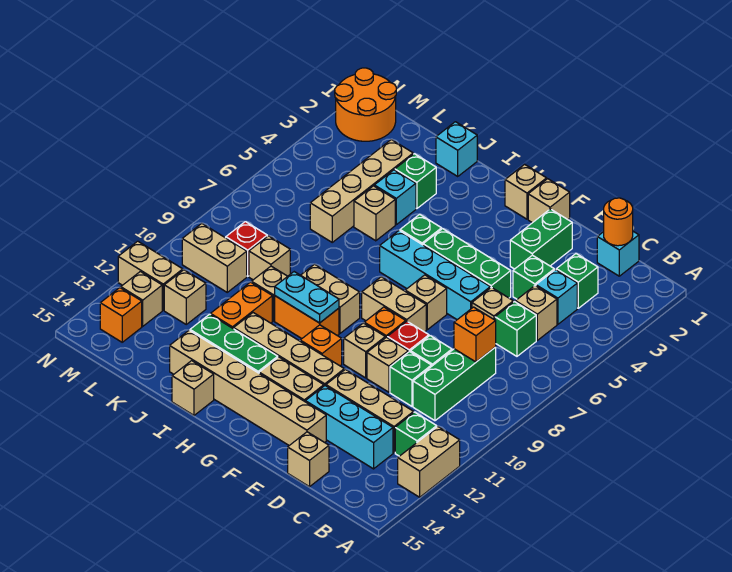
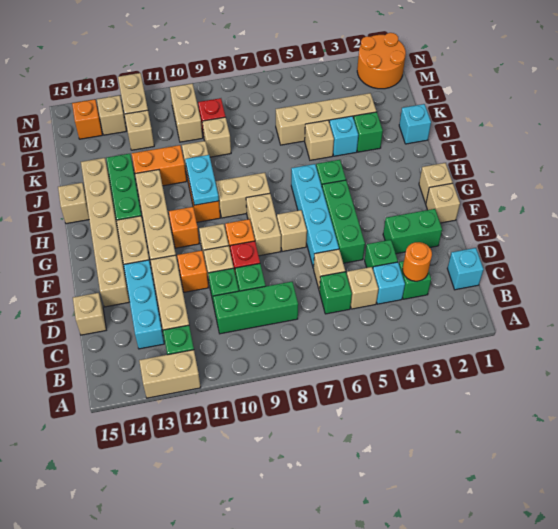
orange 1x1 round brick [604,198,633,246] -> orange 1x1 round brick moved to [403,242,432,281]
orange 1x1 brick [454,307,496,362] -> orange 1x1 brick moved to [177,251,209,292]
tan 1x2 brick [301,264,360,333] -> tan 1x2 brick turned to [216,173,270,218]

